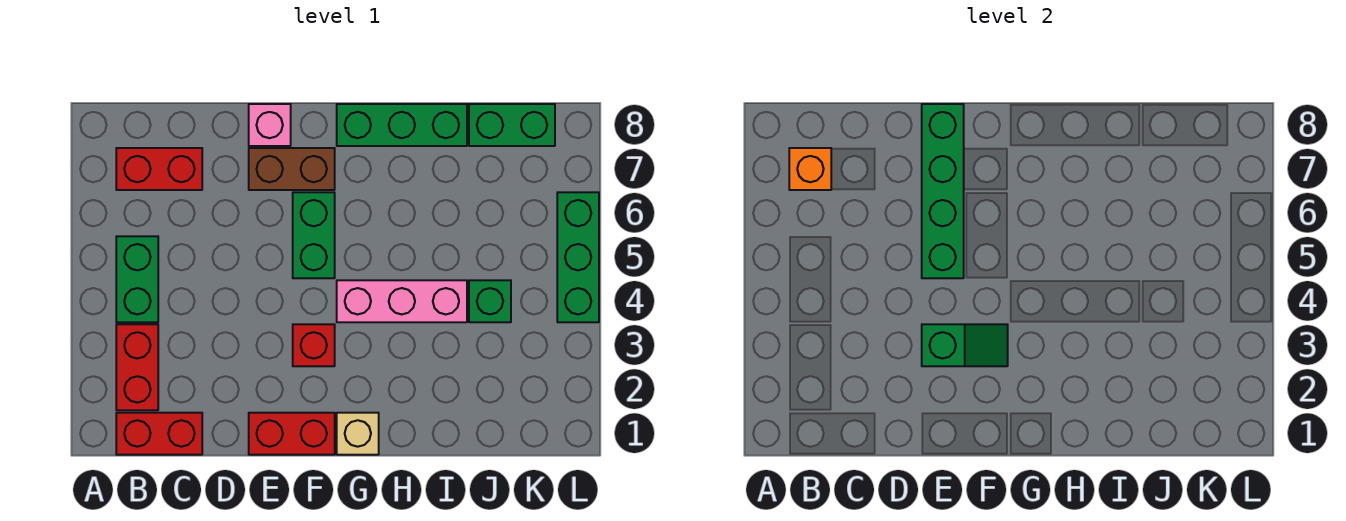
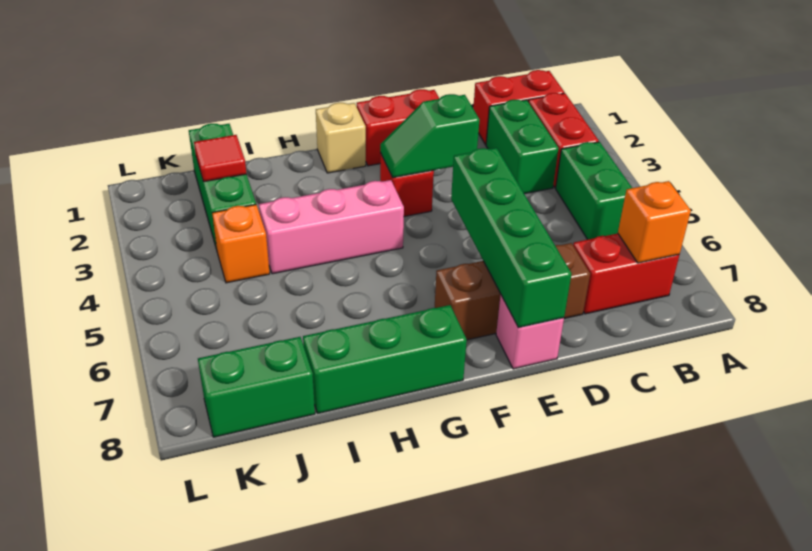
brown 1x2 brick [249,148,335,190] -> brown 1x3 brick [435,243,590,340]
green 1x2 brick [293,192,335,278] -> green 1x2 brick moved to [486,100,559,194]
none -> red 1x1 tile [194,135,246,182]
green 1x1 brick [469,280,511,322] -> orange 1x1 brick [212,205,270,283]
green 1x3 brick [557,192,599,322] -> green 1x3 brick moved to [189,124,256,249]

